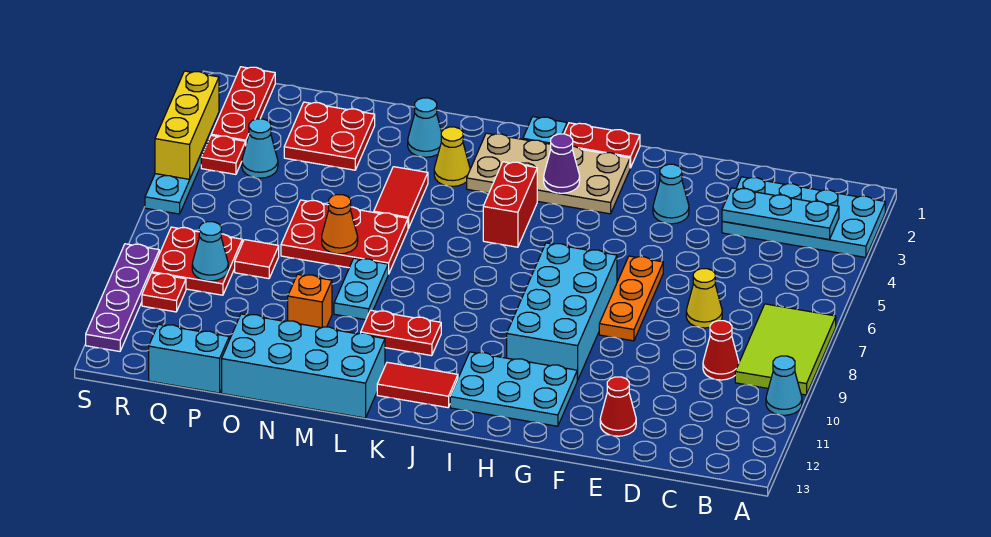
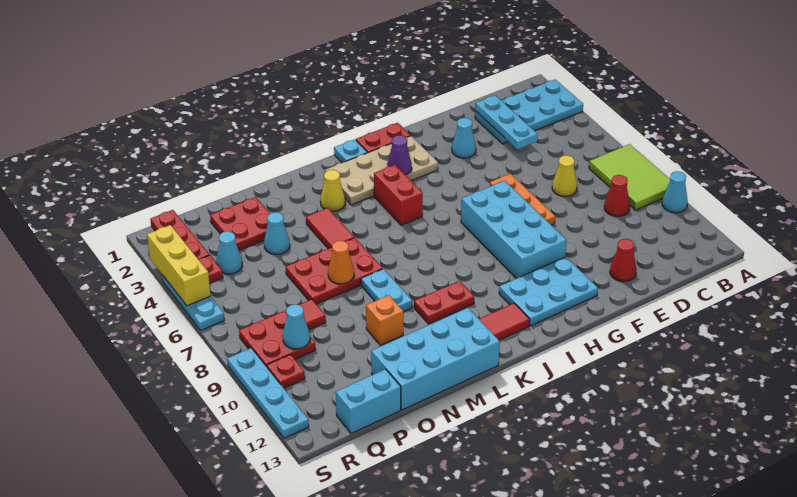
cyan 1x3 plate [722,188,839,239] -> cyan 1x3 plate turned to [475,95,538,149]
cyan 1x1 cone [408,98,441,157] -> cyan 1x1 cone moved to [264,212,290,254]
purple 1x4 plate [86,244,159,351] -> cyan 1x4 plate [227,348,309,438]

